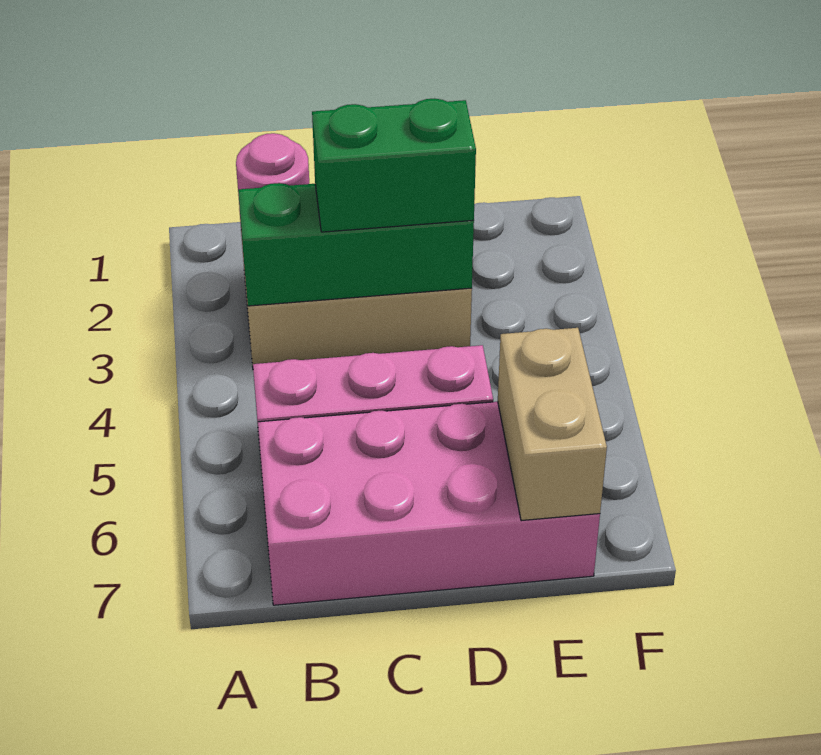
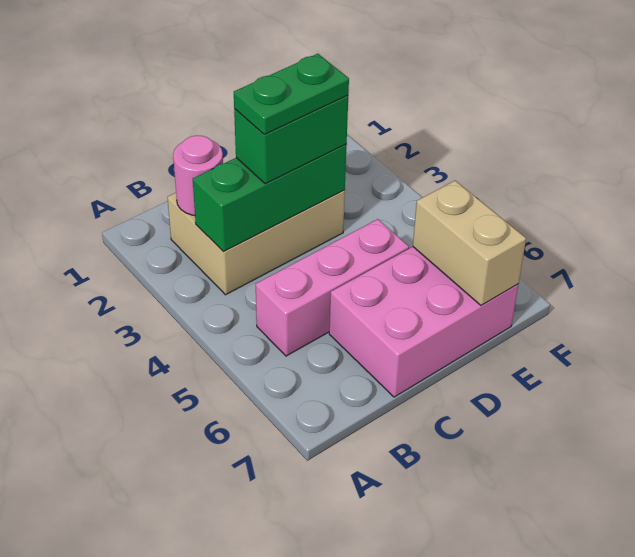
pink 2x4 brick [258,402,600,605] -> pink 2x3 brick [329,247,518,397]
none -> green 1x2 plate [234,54,349,134]

